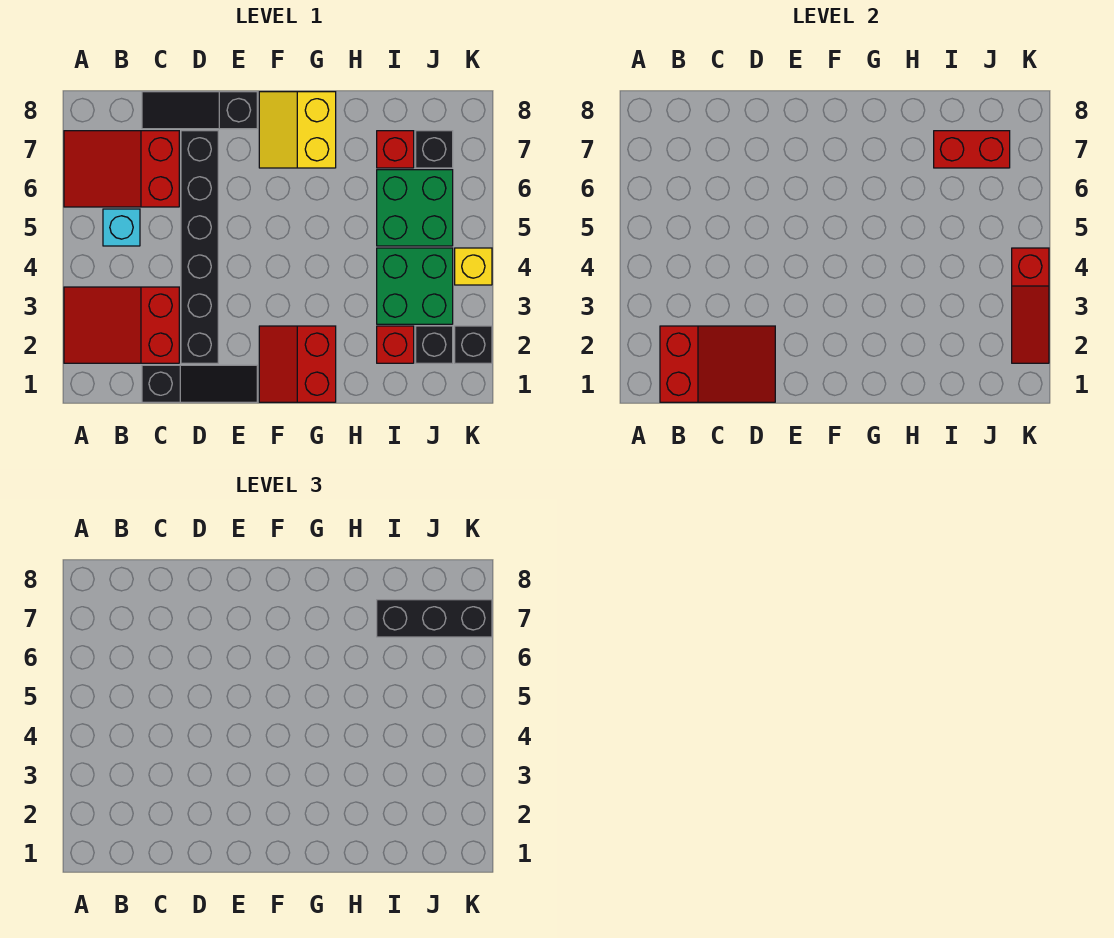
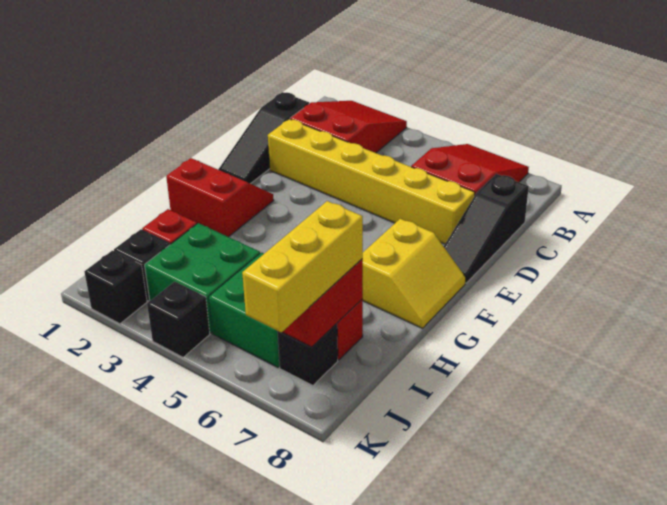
red 2x3 slope [660,326,775,402] -> none
cyan 1x1 brick [103,209,140,246] -> none
black 1x3 slope [142,92,257,129] -> black 1x3 slope turned to [444,174,529,283]
black 1x6 brick [181,131,218,363] -> yellow 1x6 brick [268,119,475,244]
yellow 2x2 slope [259,92,336,168] -> yellow 2x2 slope turned to [362,219,466,328]
black 1x3 brick [377,600,492,637] -> yellow 1x3 brick [242,201,363,333]
red 1x3 slope [1012,248,1049,363] -> none
yellow 1x1 brick [455,248,492,285] -> black 1x1 brick [147,282,210,357]

